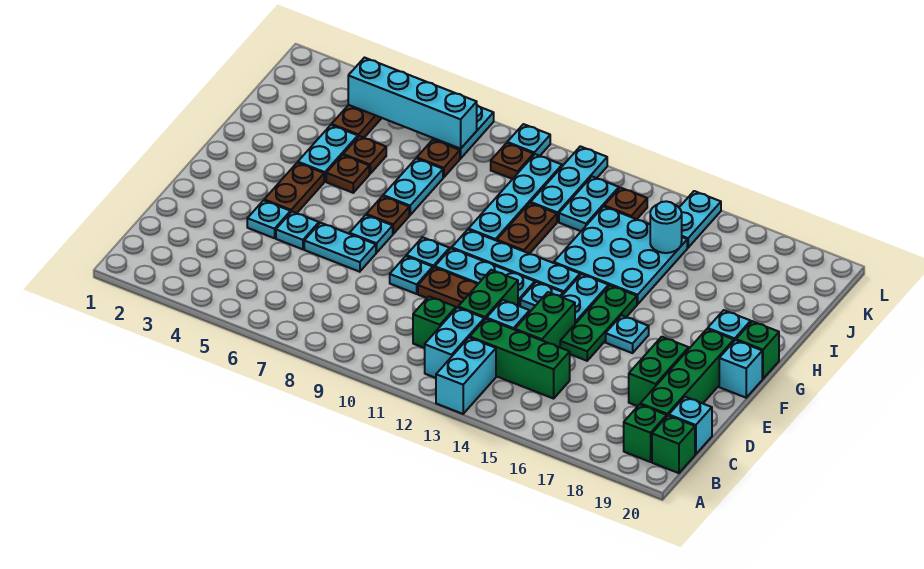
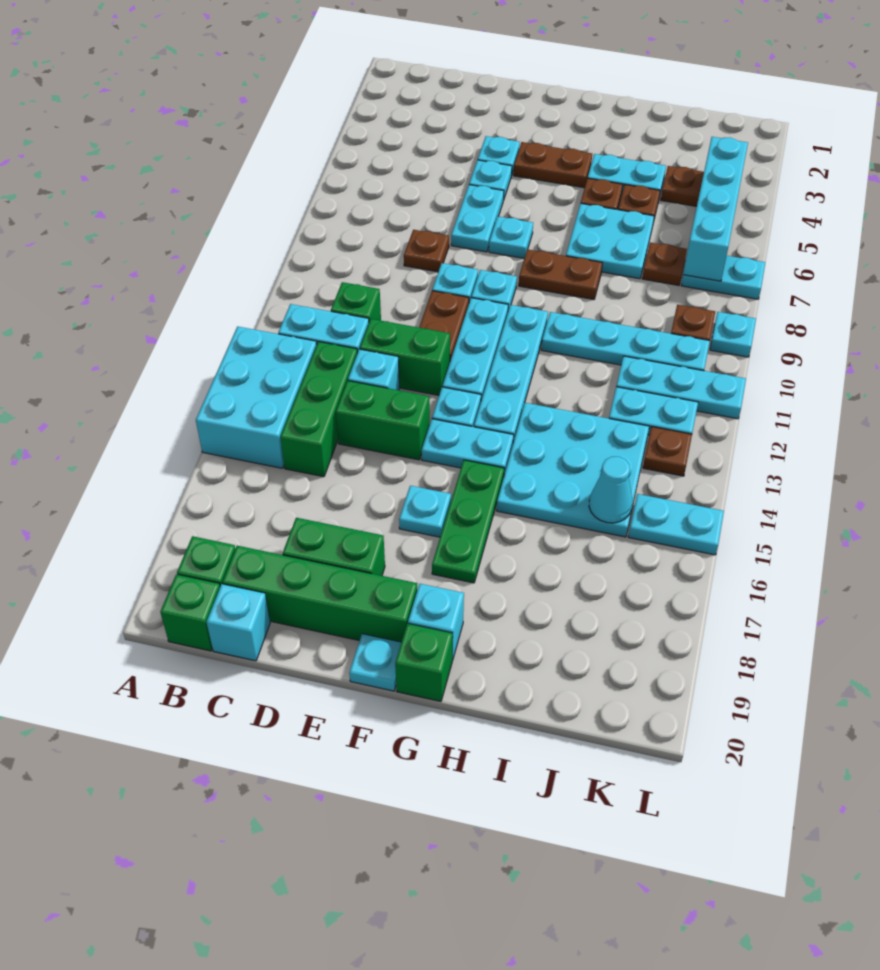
cyan 1x2 brick [436,337,496,414] -> cyan 2x3 brick [196,327,317,468]
green 1x3 plate [560,285,637,361] -> green 1x3 plate turned to [432,460,504,583]
cyan 1x1 brick [719,340,762,398] -> cyan 1x1 plate [349,634,401,691]
brown 1x1 plate [366,196,409,234] -> brown 1x1 plate moved to [404,230,449,272]
cyan 1x2 plate [383,158,443,215] -> cyan 2x2 plate [566,203,654,279]
brown 1x2 plate [497,203,557,254] -> brown 1x2 plate moved to [519,249,602,299]
cyan 1x1 round brick [650,201,682,253] -> cyan 1x1 cone [589,457,632,523]

